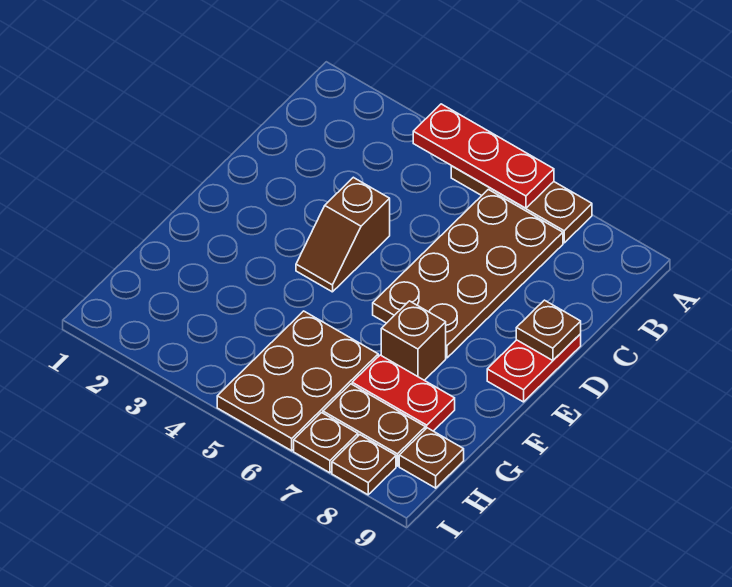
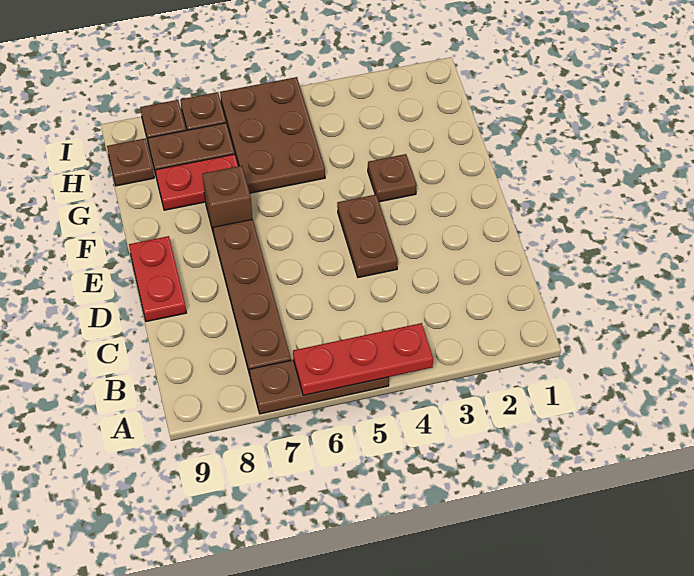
brown 2x4 plate [373,189,563,358] -> brown 1x4 plate [213,219,291,375]
brown 1x2 slope [296,177,390,292] -> brown 1x2 plate [337,195,398,278]
brown 1x1 plate [516,300,581,361] -> brown 1x1 plate moved to [368,154,417,202]

